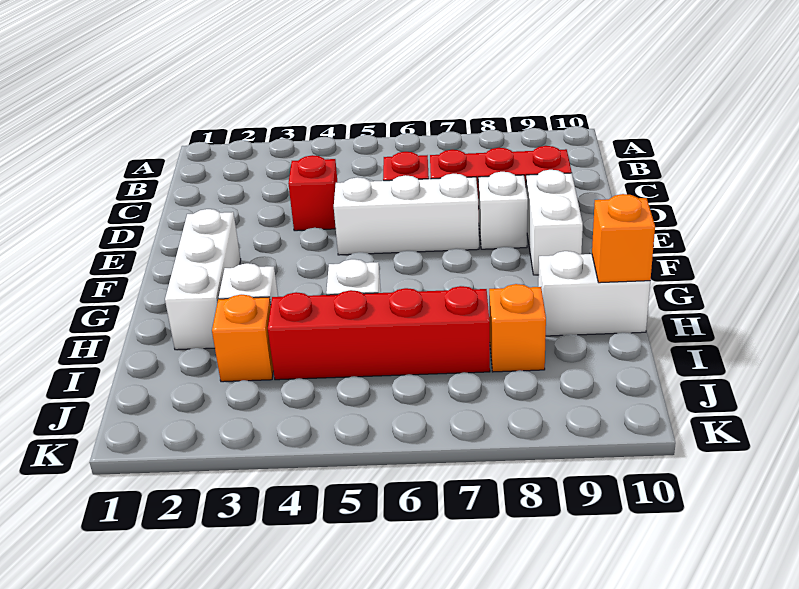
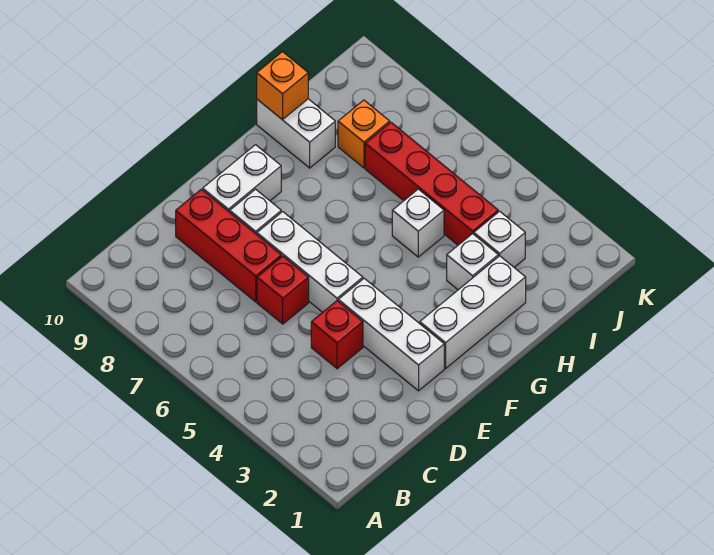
none -> white 1x3 brick [338,278,444,391]
orange 1x1 brick [212,295,273,382] -> white 1x1 brick [474,211,525,267]

